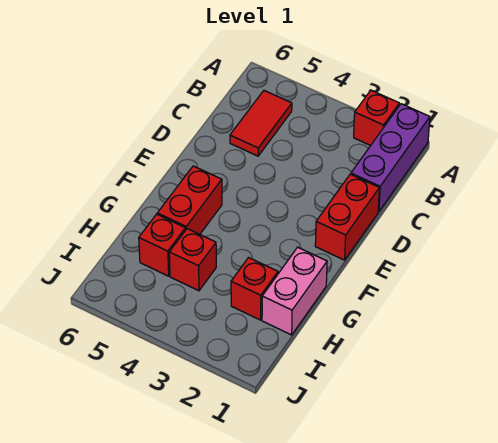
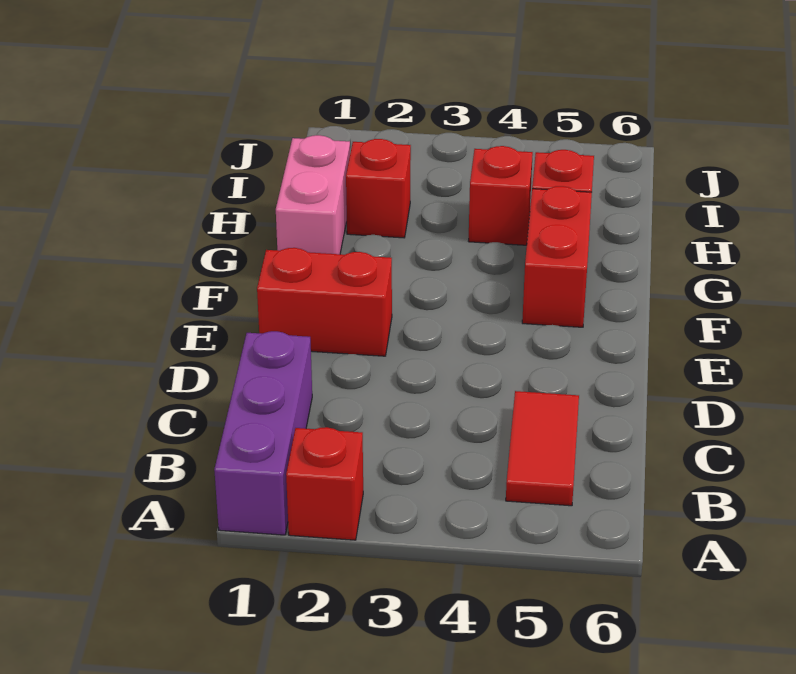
red 1x2 brick [315,174,379,260] -> red 1x2 brick turned to [257,248,392,356]

